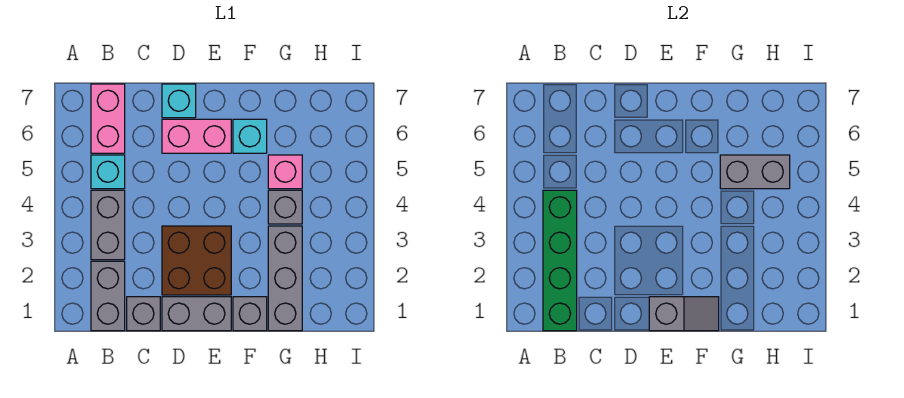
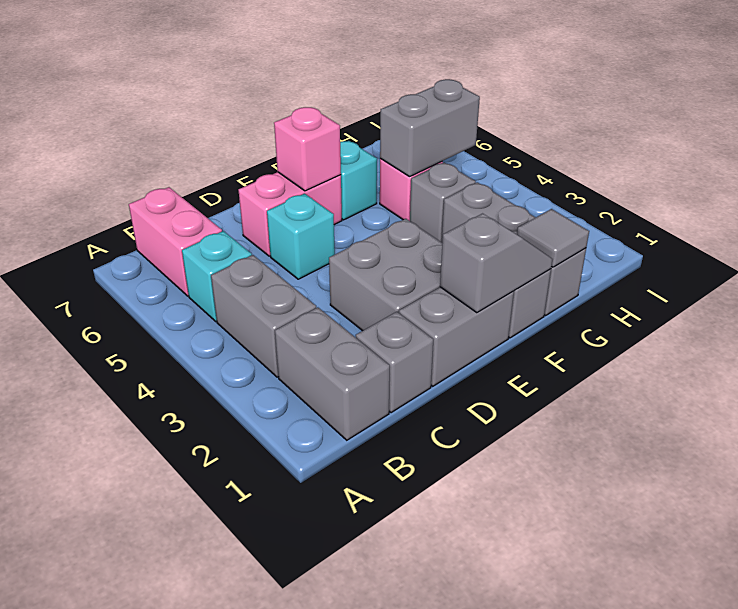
green 1x4 brick [543,190,577,331] -> none
brown 2x2 brick [162,226,231,295] -> grey 2x2 brick [329,219,443,331]
cyan 1x1 brick [162,84,196,118] -> cyan 1x1 brick moved to [267,194,335,279]
none -> pink 1x1 brick [274,107,341,191]
none -> grey 1x1 tile [517,209,589,267]

